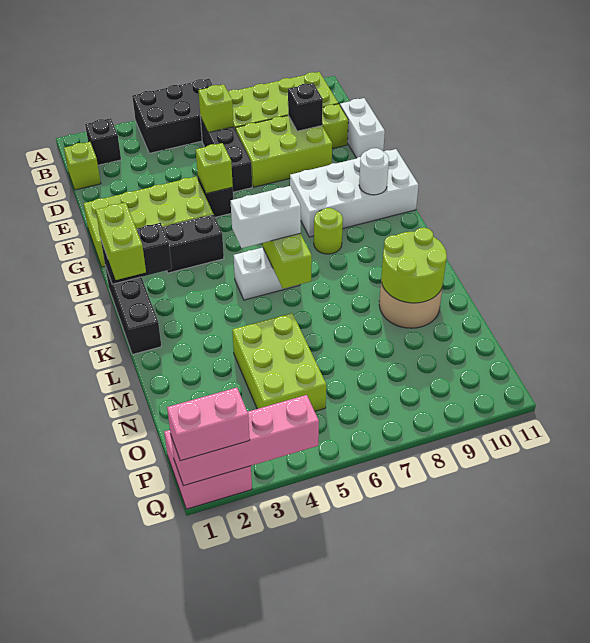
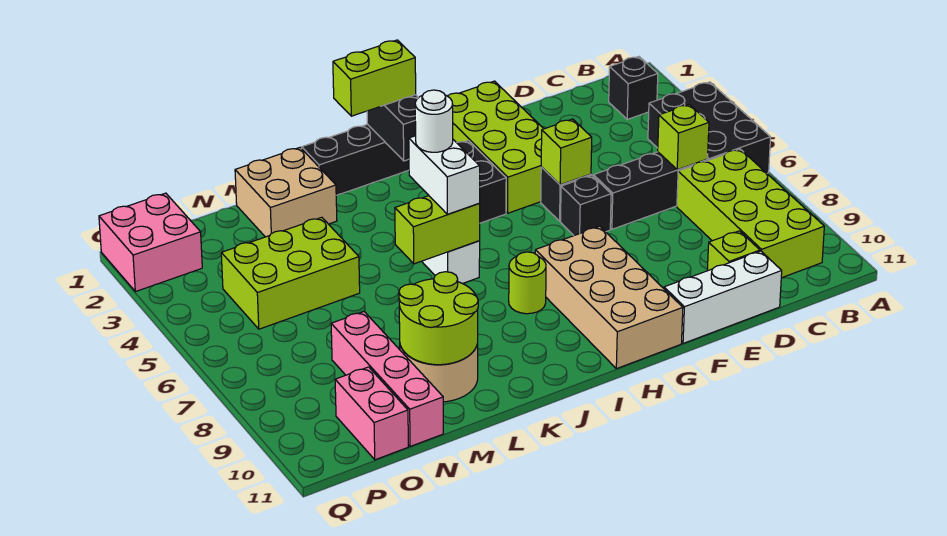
lime 1x1 brick [64,142,101,190] -> none
lime 2x3 brick [235,116,332,187] -> none
black 1x1 brick [288,83,323,131] -> black 1x1 brick moved to [561,175,611,235]
white 1x2 brick [340,98,385,158] -> white 1x3 brick [664,251,782,343]
white 2x4 brick [290,149,418,237] -> tan 2x4 brick [535,226,683,369]
white 1x1 round brick [359,148,389,195] -> white 1x1 round brick moved to [415,90,453,152]
none -> tan 2x2 brick [235,148,337,237]
pink 1x4 brick [171,395,319,486] -> pink 1x4 brick moved to [331,312,443,446]
pink 1x2 brick [167,388,250,461] -> pink 1x2 brick moved to [335,367,408,460]

